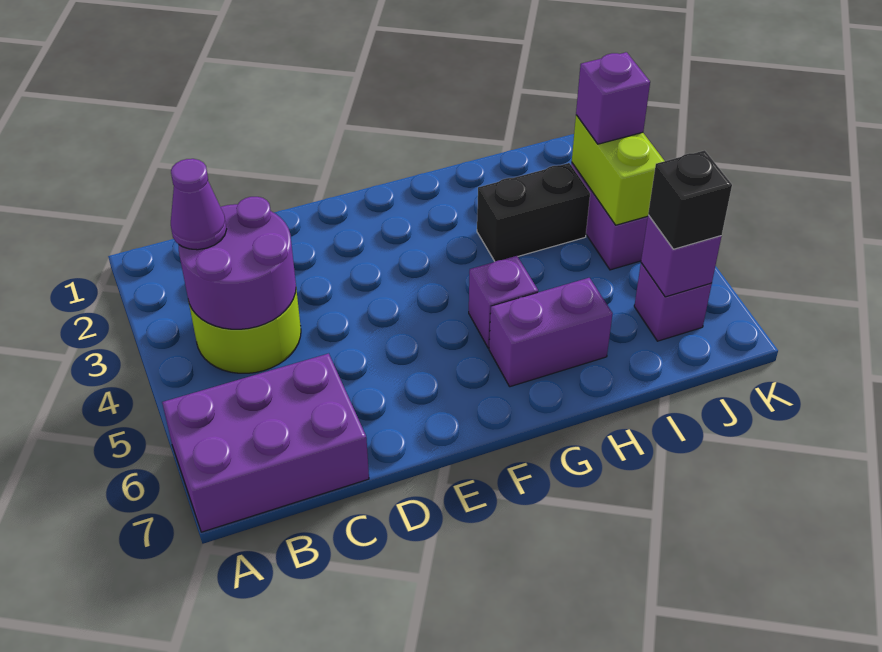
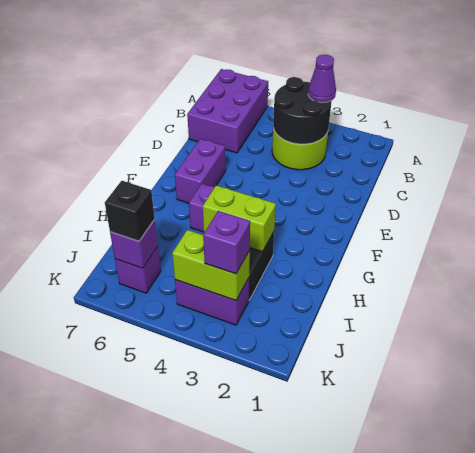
purple 2x2 round brick [179,197,296,329] -> black 2x2 round brick [273,77,332,144]
purple 1x2 brick [489,278,613,387] -> purple 1x2 brick moved to [175,139,226,203]
none -> lime 1x2 brick [203,185,276,252]

